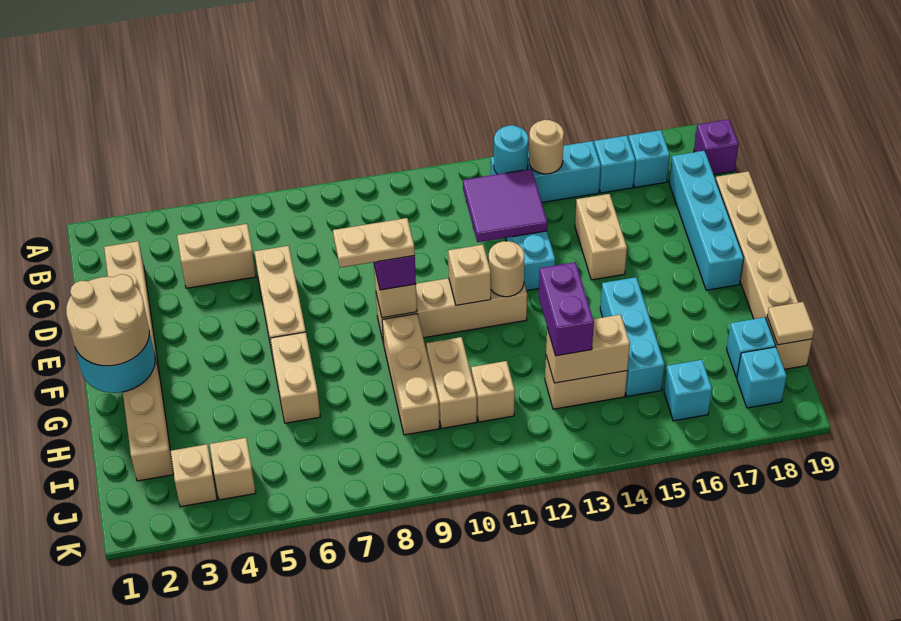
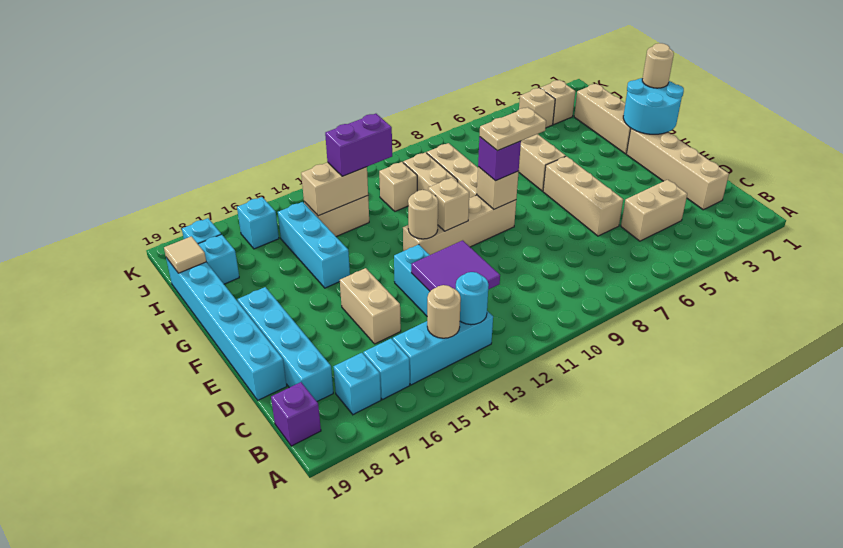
tan 1x6 brick [716,171,812,369] -> cyan 1x6 brick [166,258,287,400]
tan 2x2 round brick [66,274,149,366] -> tan 1x1 round brick [642,43,674,88]
purple 1x2 brick [539,262,594,356] -> purple 1x2 brick turned to [325,114,392,176]

